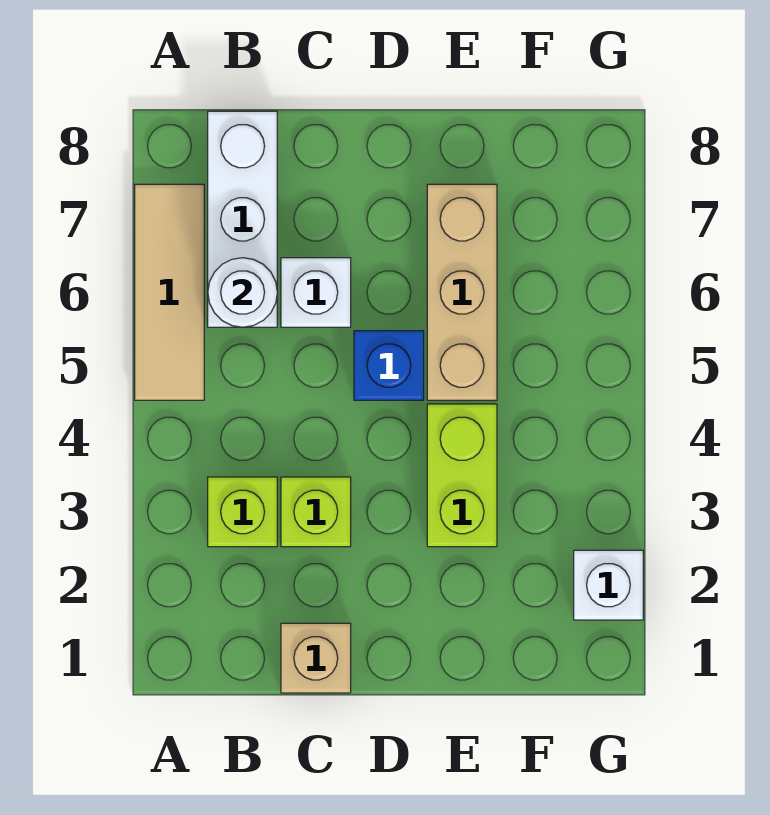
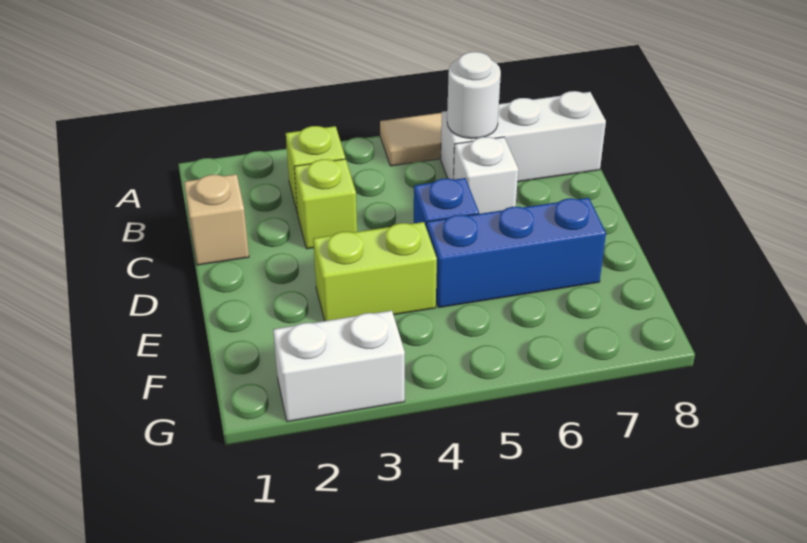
tan 1x3 brick [427,184,497,400] -> blue 1x3 brick [427,198,606,308]
white 1x1 brick [574,550,643,620] -> white 1x2 brick [273,311,405,422]

